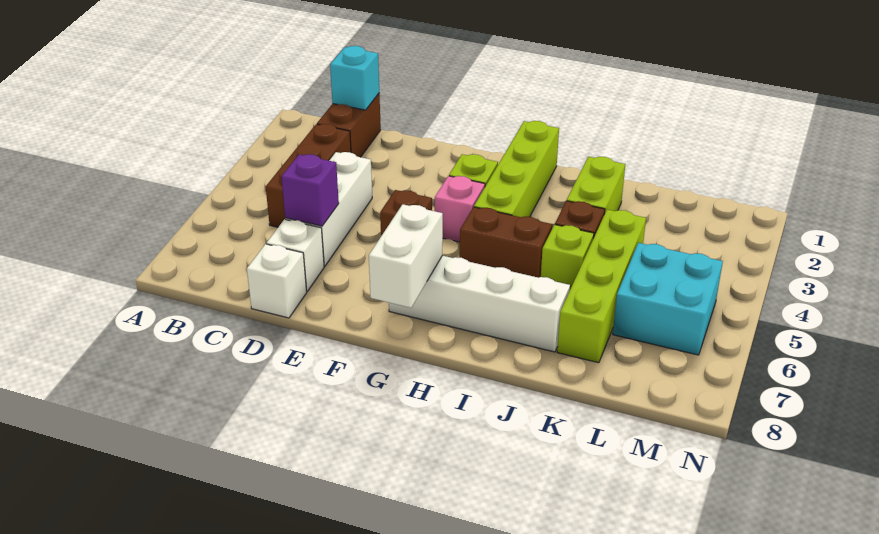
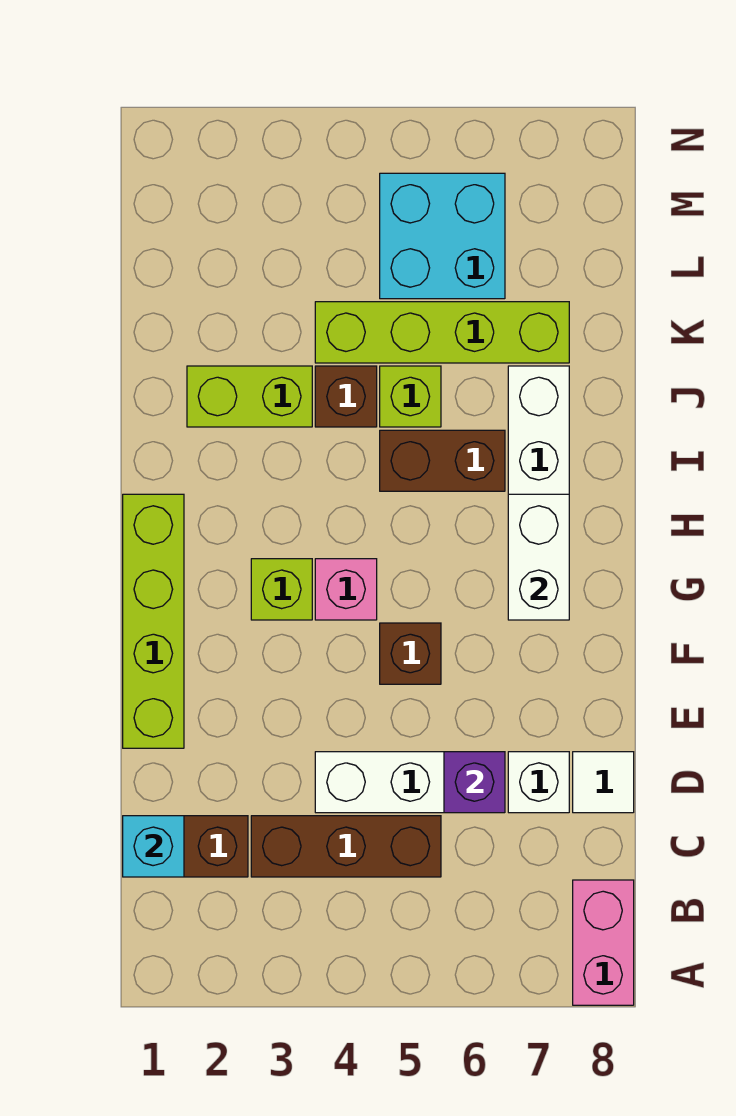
none -> pink 1x2 brick [573,880,634,1005]
white 1x1 brick [247,244,307,318] -> white 1x1 tile [573,752,634,813]
white 1x2 brick [369,204,443,308] -> white 1x2 brick turned to [508,494,569,620]
lime 1x4 brick [474,121,559,217] -> lime 1x4 brick turned to [123,494,184,748]
brown 1x2 brick [460,207,552,278] -> brown 1x2 brick turned to [380,430,505,491]

